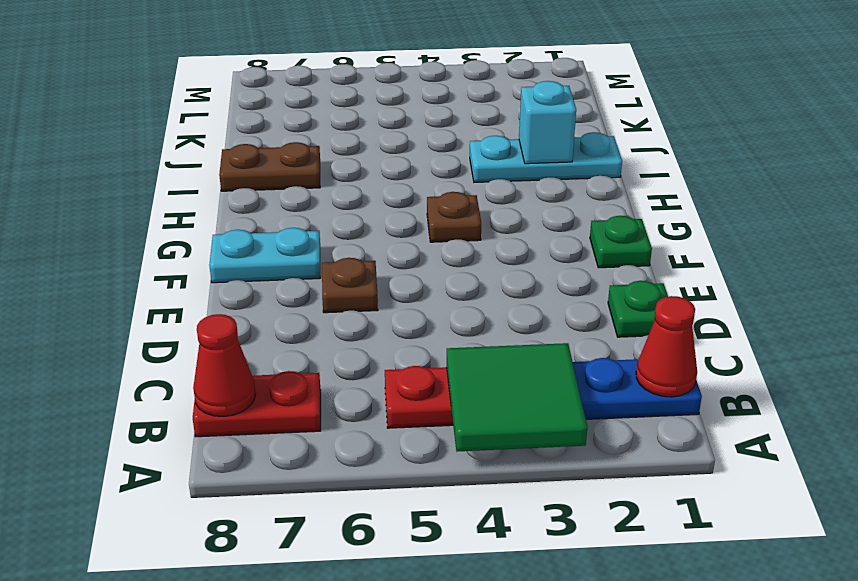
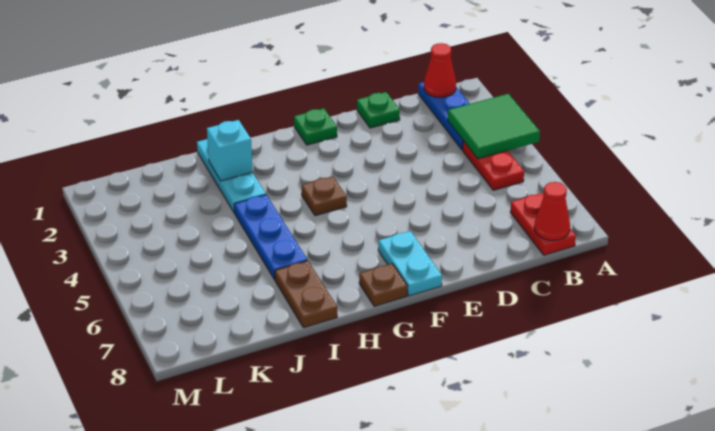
brown 1x1 plate [322,258,378,313] -> brown 1x1 plate moved to [359,264,407,306]
none -> blue 1x3 plate [234,195,307,280]

